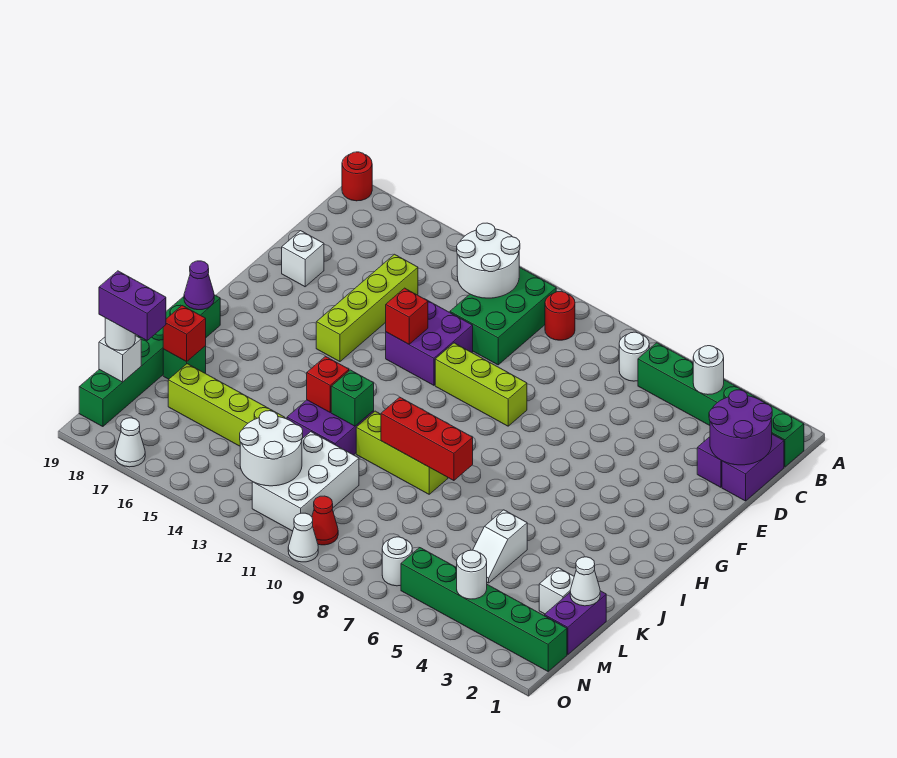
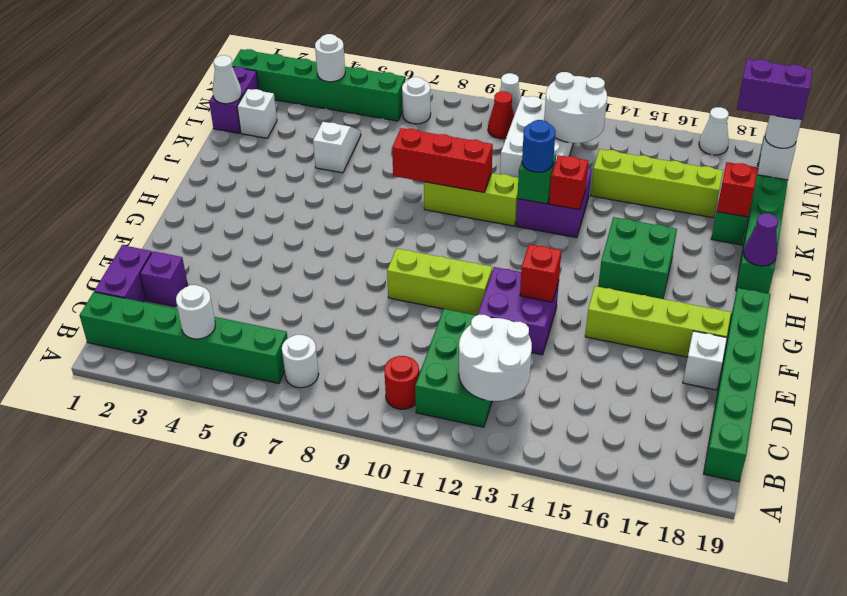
red 1x1 round brick [342,152,372,201] -> none
none -> green 1x6 brick [704,288,771,482]
purple 2x2 round brick [709,390,772,465] -> none
lime 1x4 brick [316,254,418,362] -> lime 1x4 brick turned to [585,286,731,357]
none -> green 2x2 brick [598,217,677,299]
none -> blue 1x1 round brick [522,120,556,172]

